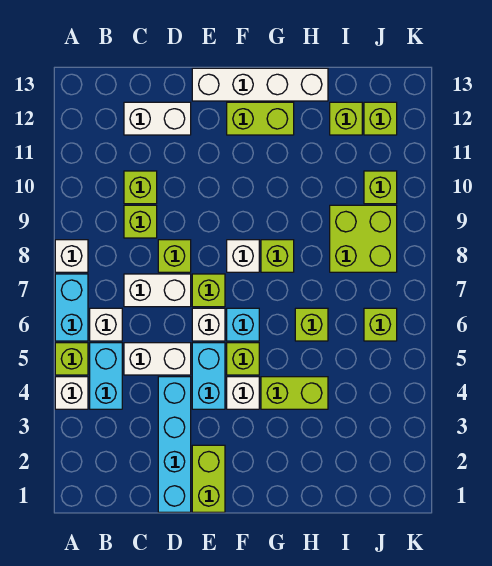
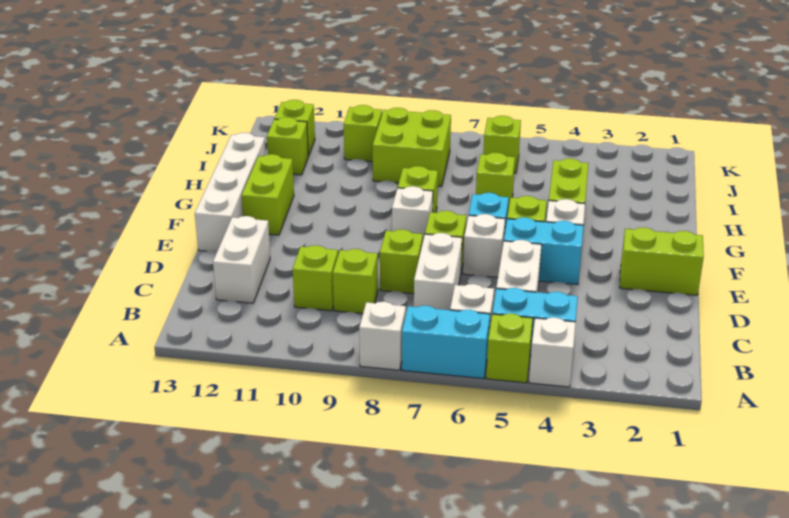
cyan 1x4 brick [158,377,191,512] -> none

